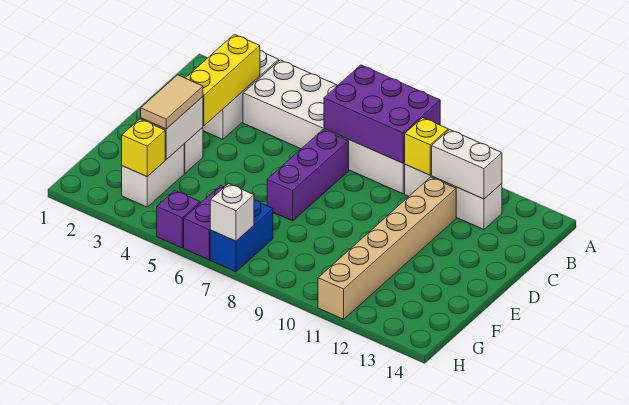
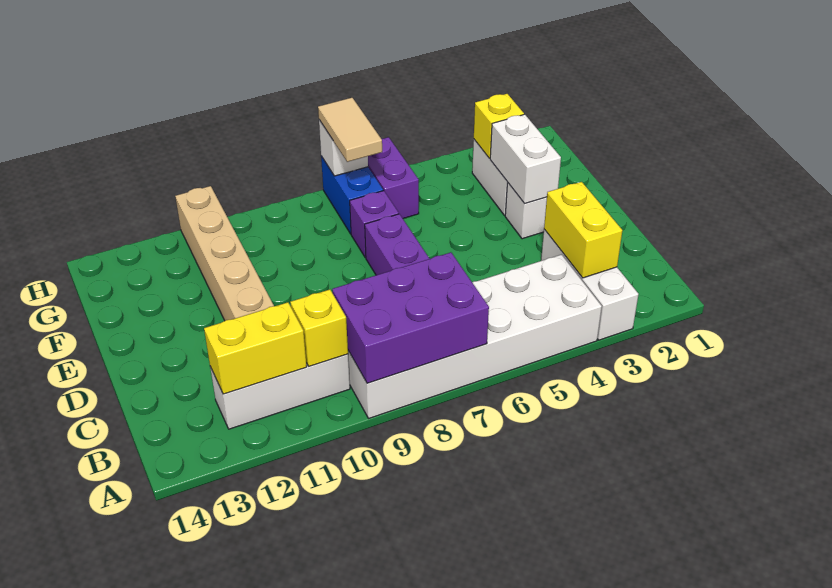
yellow 1x3 brick [186,34,260,126] -> yellow 1x2 brick [544,182,622,278]
white 1x2 brick [432,130,502,199] -> yellow 1x2 brick [204,302,307,394]
tan 1x2 tile [141,75,203,129] -> tan 1x2 tile moved to [318,98,382,162]
purple 1x1 brick [157,190,200,248] -> purple 1x1 brick moved to [350,191,399,258]

